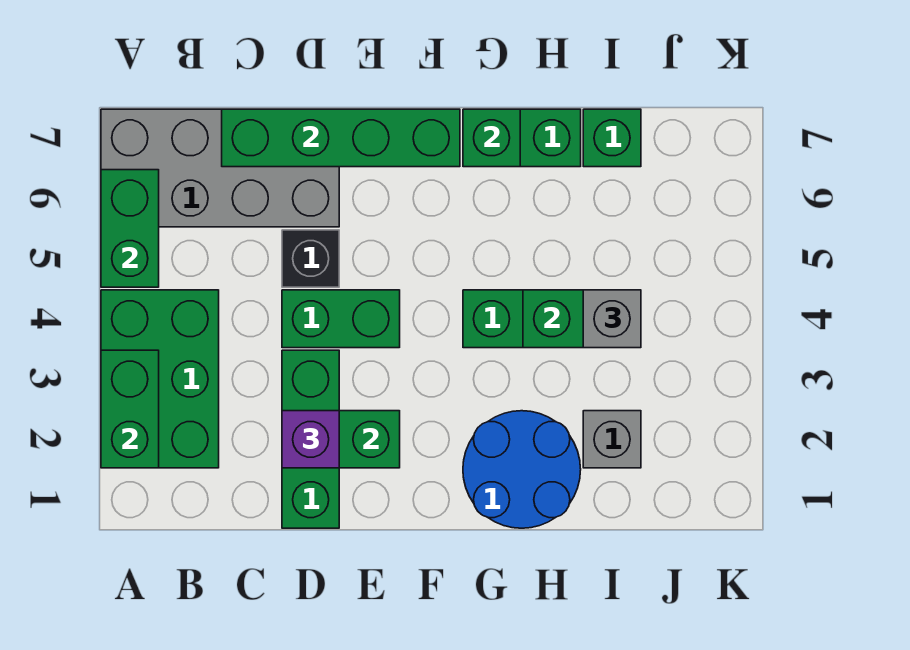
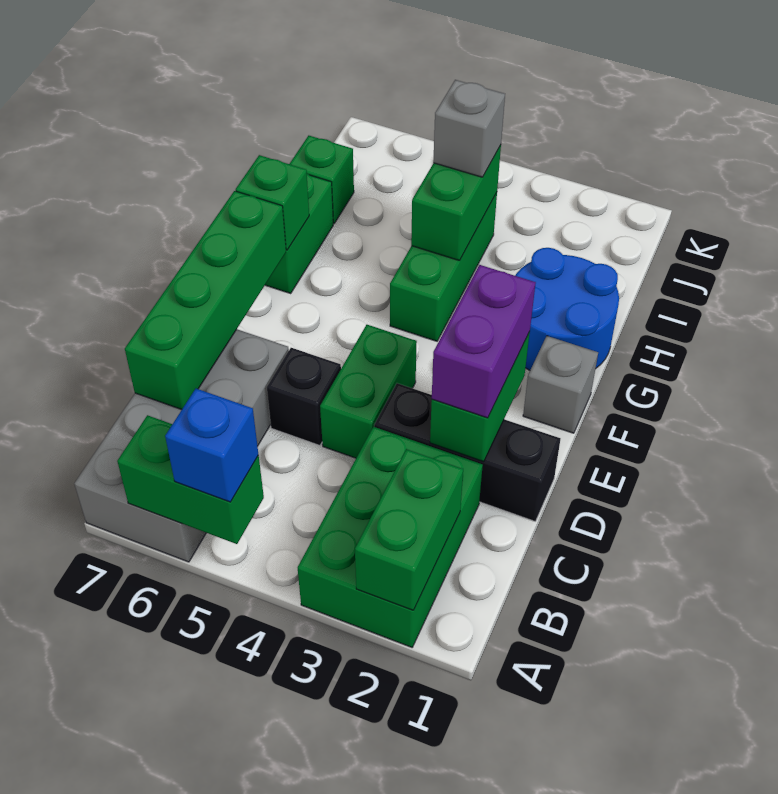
green 2x3 brick [101,290,219,468] -> green 2x3 brick turned to [298,427,483,647]
green 1x2 brick [101,350,159,468] -> green 1x2 brick turned to [355,449,463,610]
none -> blue 1x1 brick [165,389,258,502]
green 1x3 brick [282,350,339,528] -> black 1x3 brick [374,383,561,521]
purple 1x1 brick [282,411,339,468] -> purple 1x2 brick [432,265,536,418]
grey 1x1 brick [583,411,641,468] -> grey 1x1 brick moved to [523,336,598,433]

